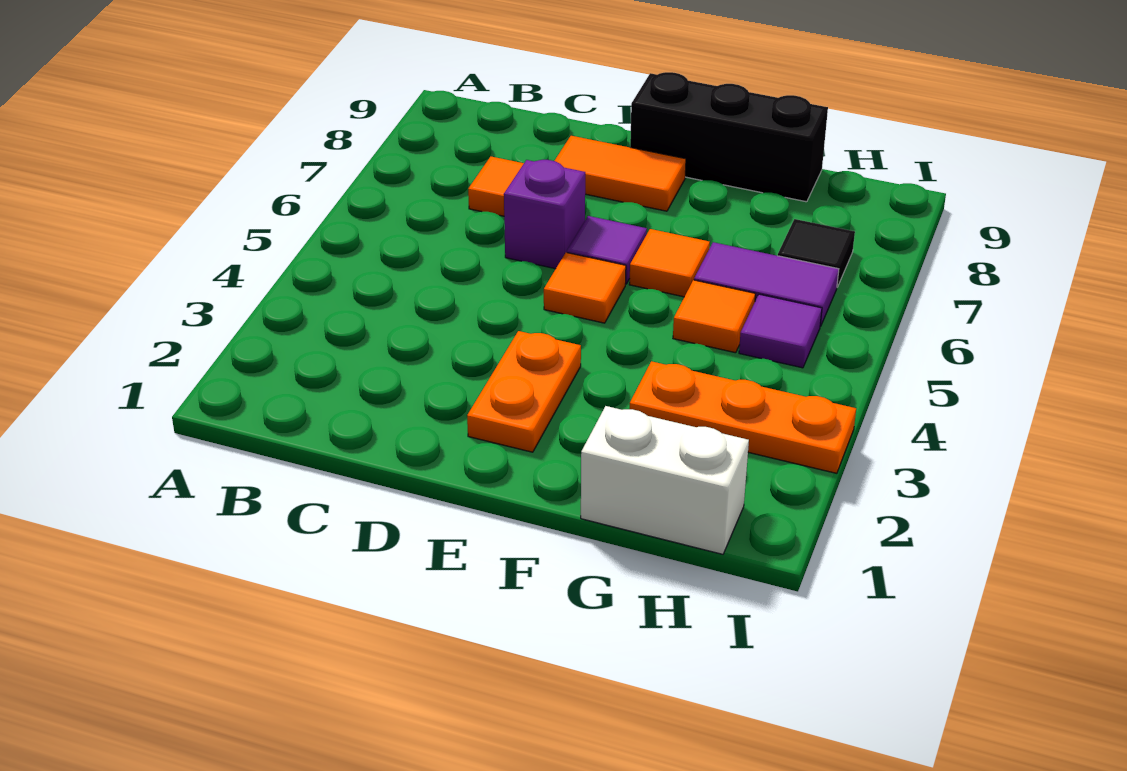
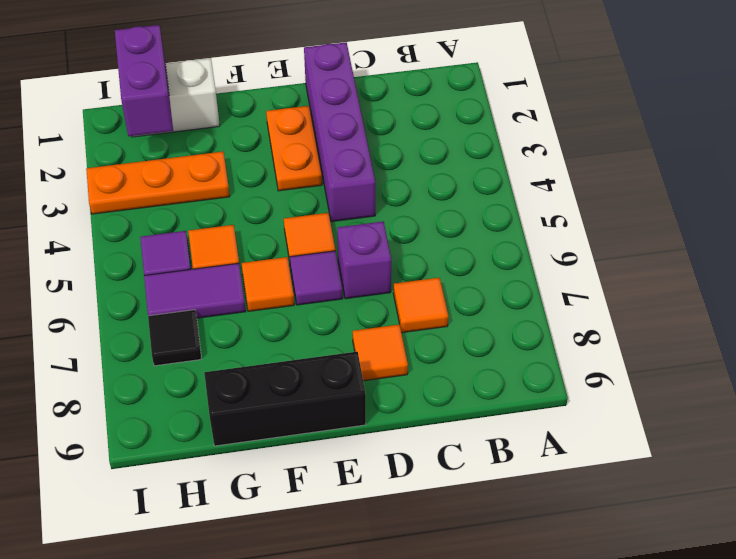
none -> purple 1x4 brick [304,42,375,222]
orange 1x2 tile [555,136,686,211] -> orange 1x1 tile [353,324,408,381]
none -> purple 1x2 brick [115,25,173,136]

